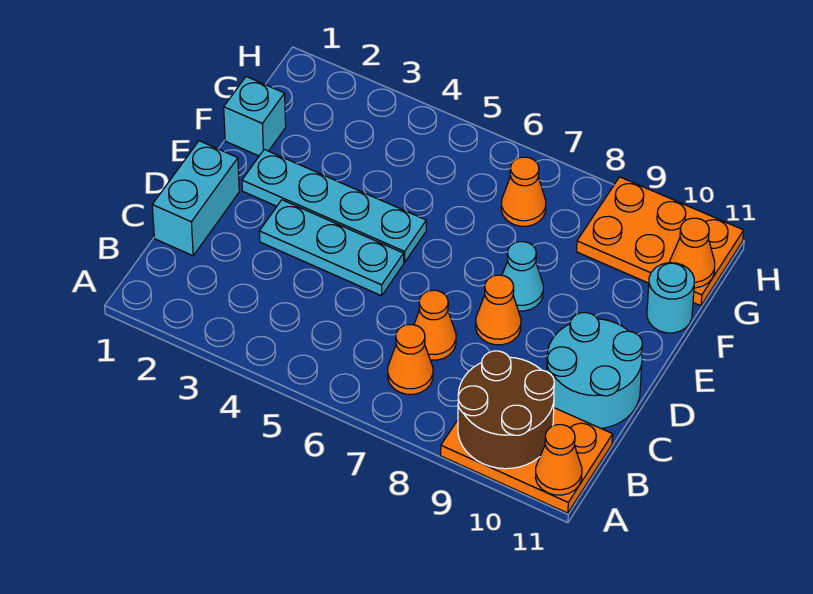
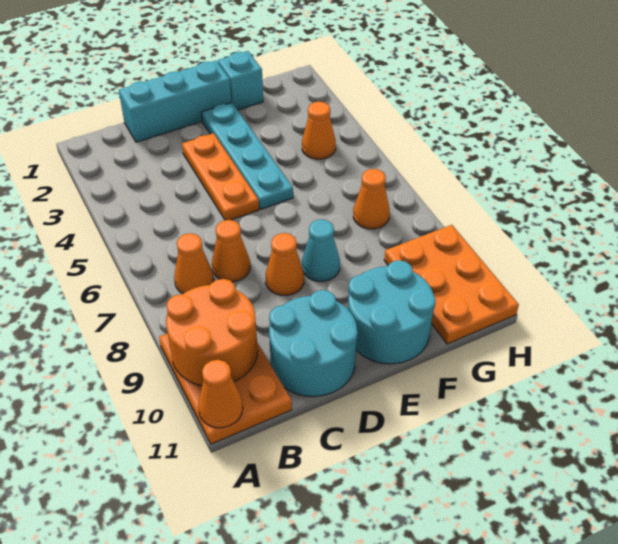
brown 2x2 round brick [458,351,554,469] -> orange 2x2 round brick [166,279,258,386]
cyan 1x2 brick [152,141,239,256] -> cyan 1x3 brick [119,61,231,142]
cyan 1x3 plate [259,200,404,296] -> orange 1x3 plate [182,133,259,220]
cyan 1x1 round brick [647,263,694,333] -> cyan 2x2 round brick [348,260,436,364]
orange 1x1 cone [670,218,715,288] -> orange 1x1 cone moved to [302,101,336,159]

